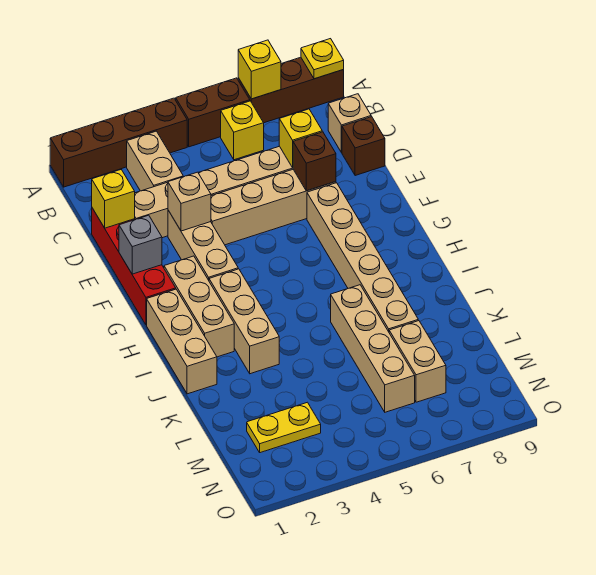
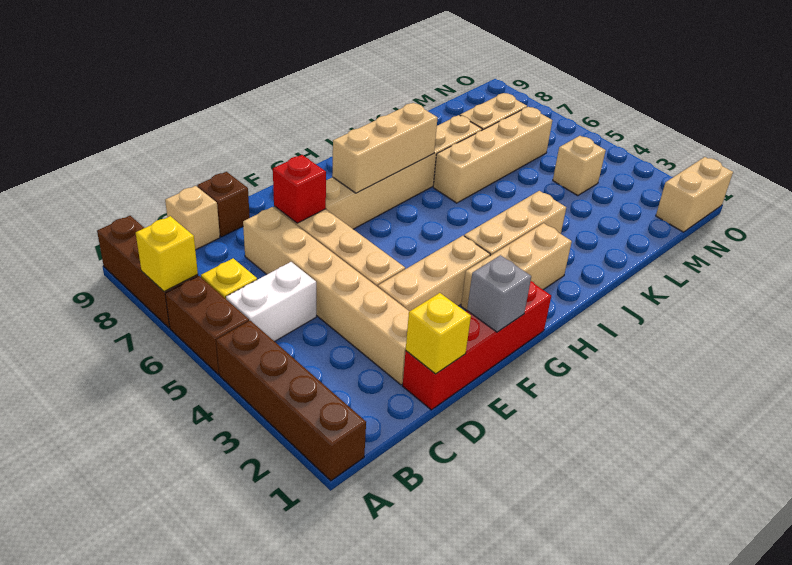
yellow 1x1 plate [301,39,344,79] -> none
tan 1x2 brick [127,131,183,191] -> tan 1x2 brick moved to [656,157,733,232]
none -> white 1x2 brick [226,262,316,342]
yellow 1x1 brick [279,109,322,168] -> none
tan 1x1 brick [168,172,211,231] -> tan 1x1 brick moved to [553,136,606,196]
brown 1x1 brick [293,132,336,191] -> red 1x1 brick [273,155,326,223]
tan 1x3 brick [147,289,217,394] -> tan 1x3 brick moved to [332,103,438,193]
yellow 1x2 plate [247,402,321,453] -> none

